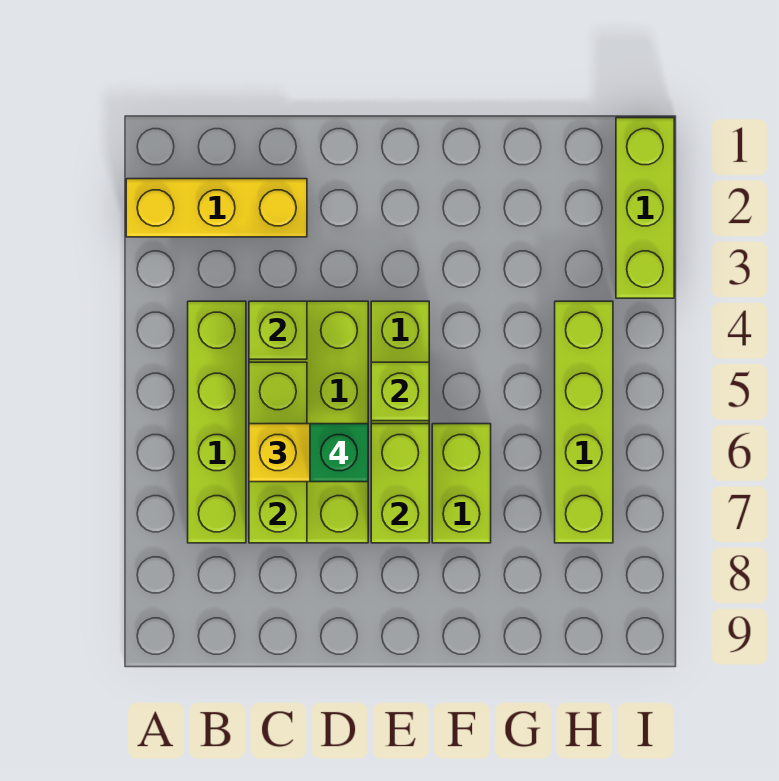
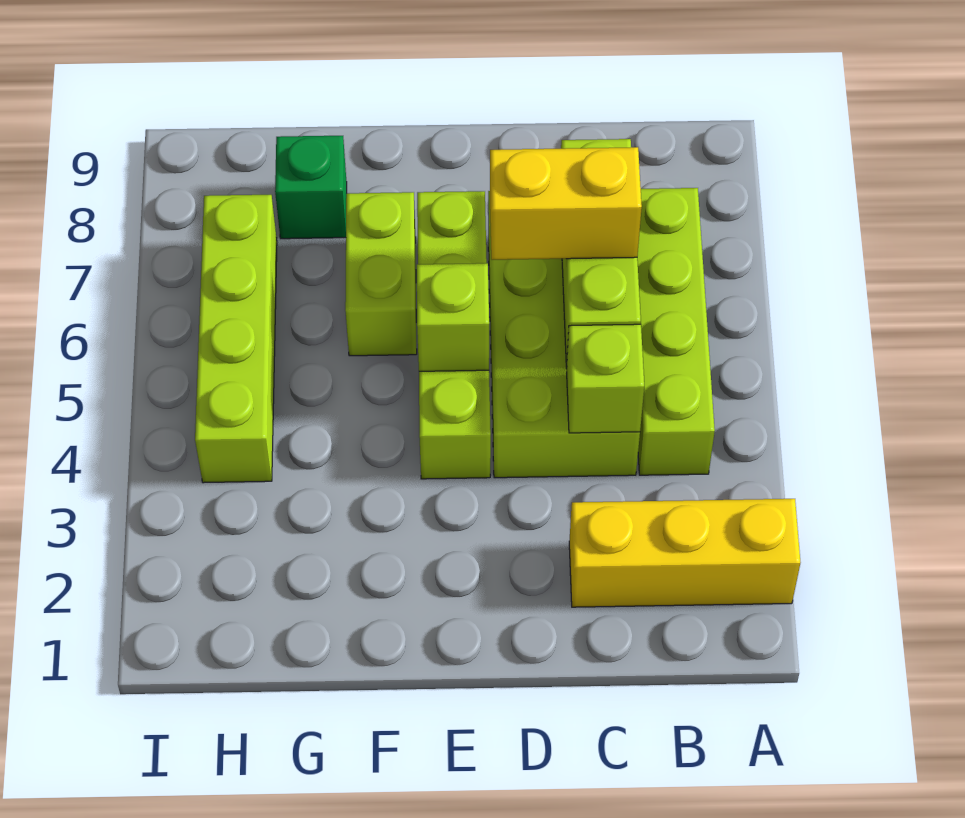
green 1x1 brick [310,424,368,482] -> green 1x1 brick moved to [275,136,347,239]
lime 1x2 brick [371,424,429,543] -> none
lime 1x3 brick [616,118,674,298] -> none

